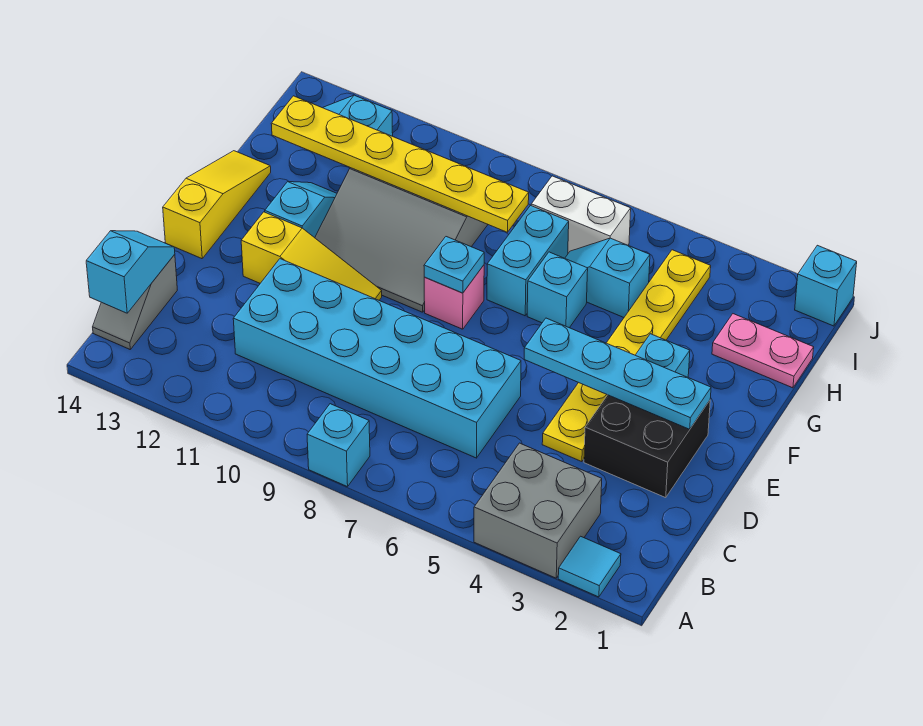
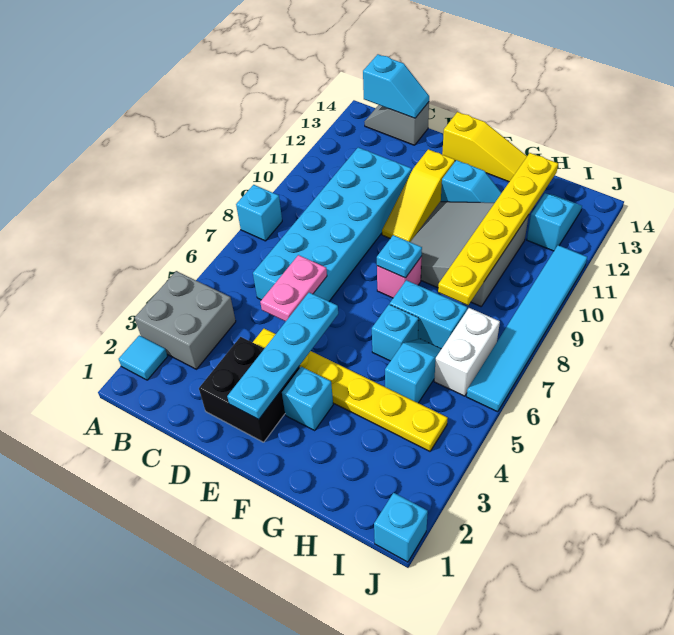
pink 1x2 plate [712,314,814,388] -> pink 1x2 plate moved to [260,255,327,321]
none -> cyan 1x6 tile [466,245,587,412]

